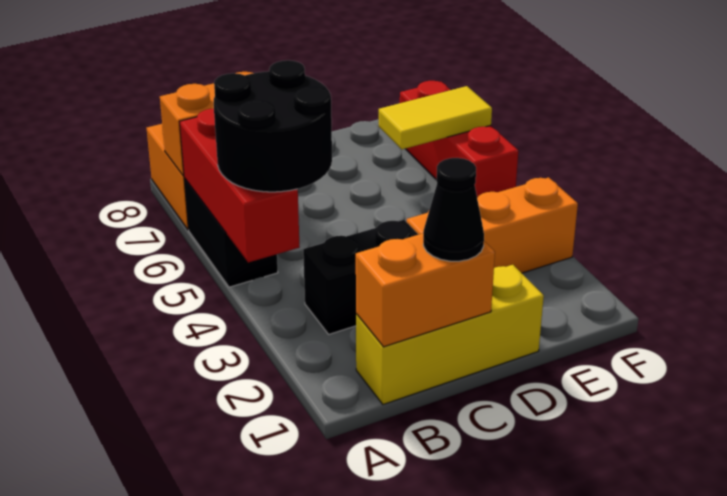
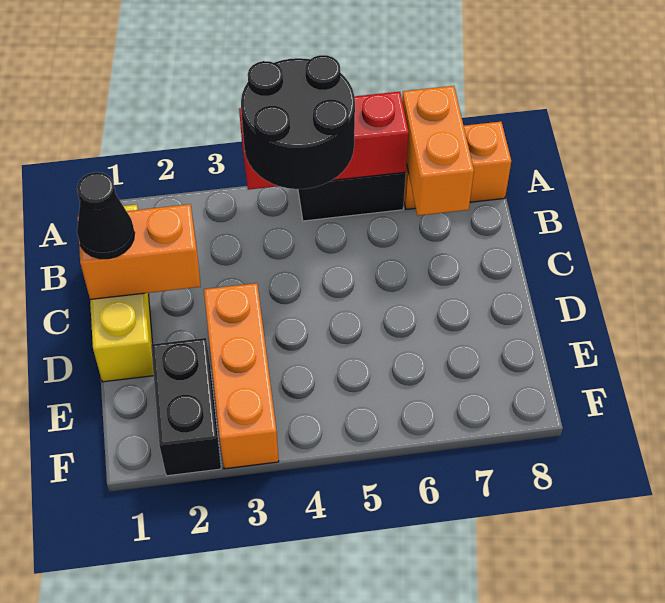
orange 1x2 brick [356,233,495,347] -> orange 1x2 brick turned to [78,204,201,299]
black 1x2 brick [303,220,418,334] -> black 1x2 brick moved to [151,338,221,476]
yellow 1x2 tile [379,86,492,149] -> none
red 1x3 brick [400,81,518,198] -> none

